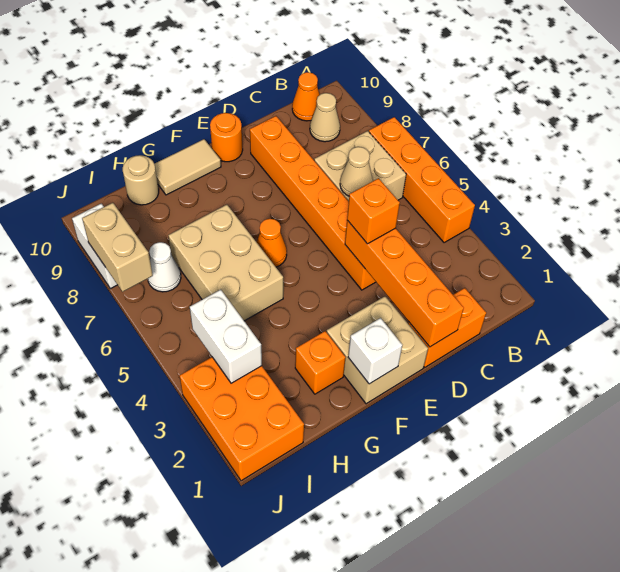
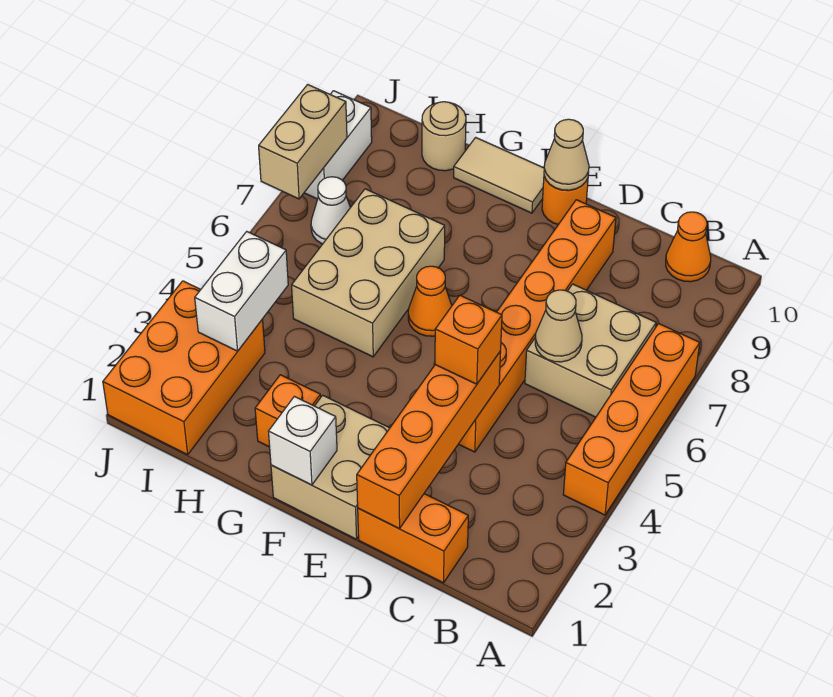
tan 1x1 cone [310,93,340,142] -> tan 1x1 cone moved to [544,119,589,190]

